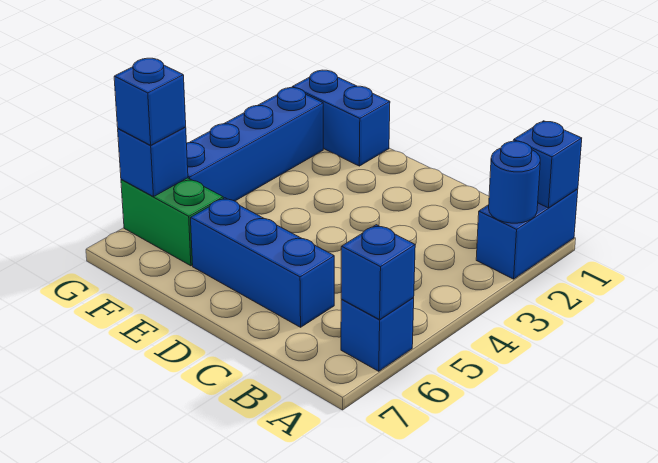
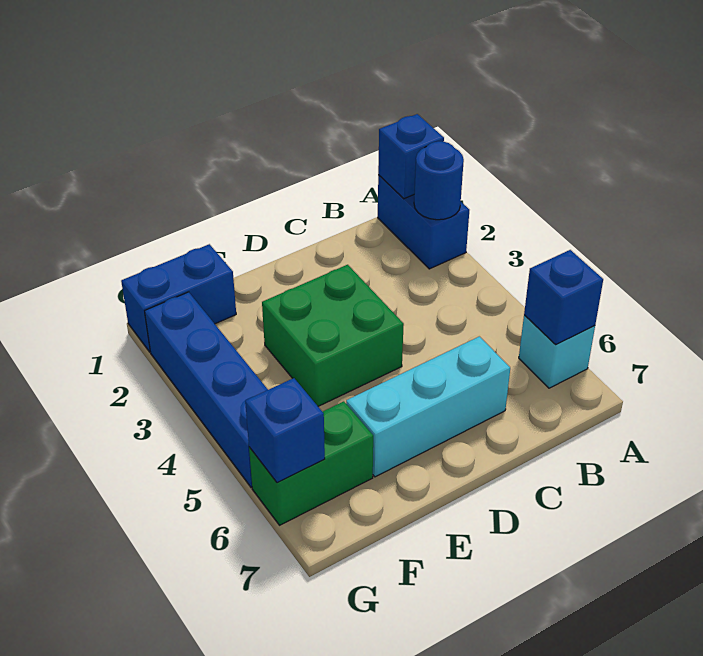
blue 1x1 brick [341,298,414,371] -> cyan 1x1 brick [519,315,595,388]
blue 1x3 brick [191,198,334,327] -> cyan 1x3 brick [346,336,510,477]
none -> green 2x2 brick [262,265,404,406]
blue 1x1 brick [114,58,186,145] -> none

